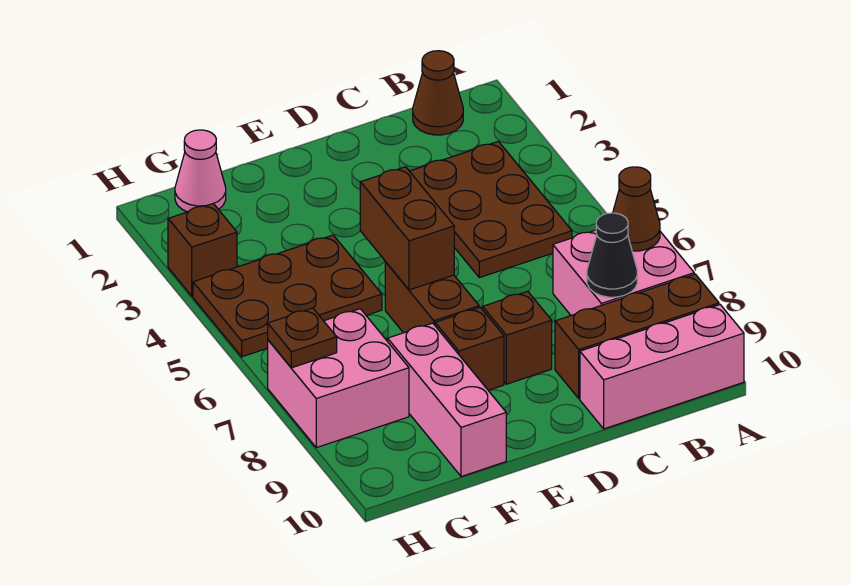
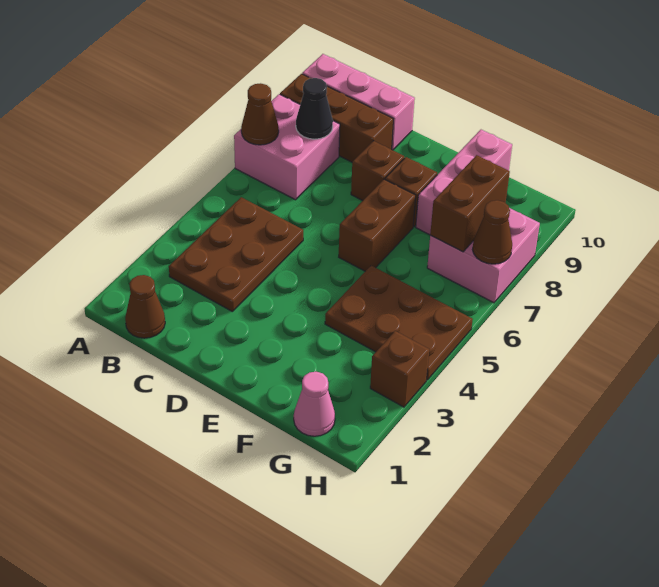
brown 1x2 brick [360,167,454,290] -> brown 1x2 brick moved to [430,155,510,252]
brown 1x1 plate [268,308,337,368] -> brown 1x1 cone [473,200,512,264]

